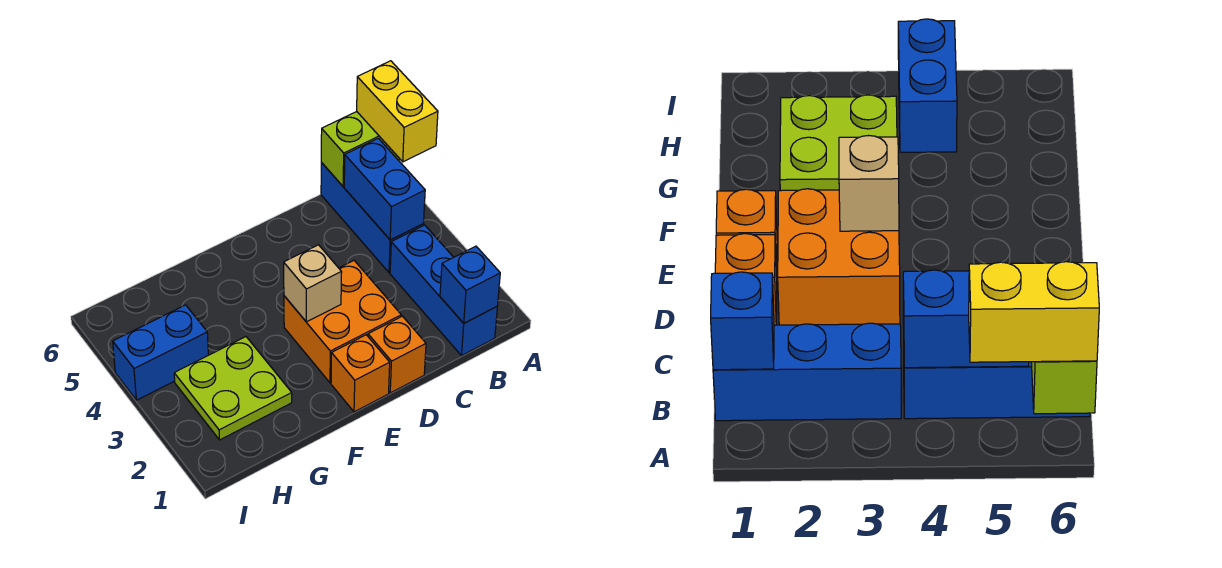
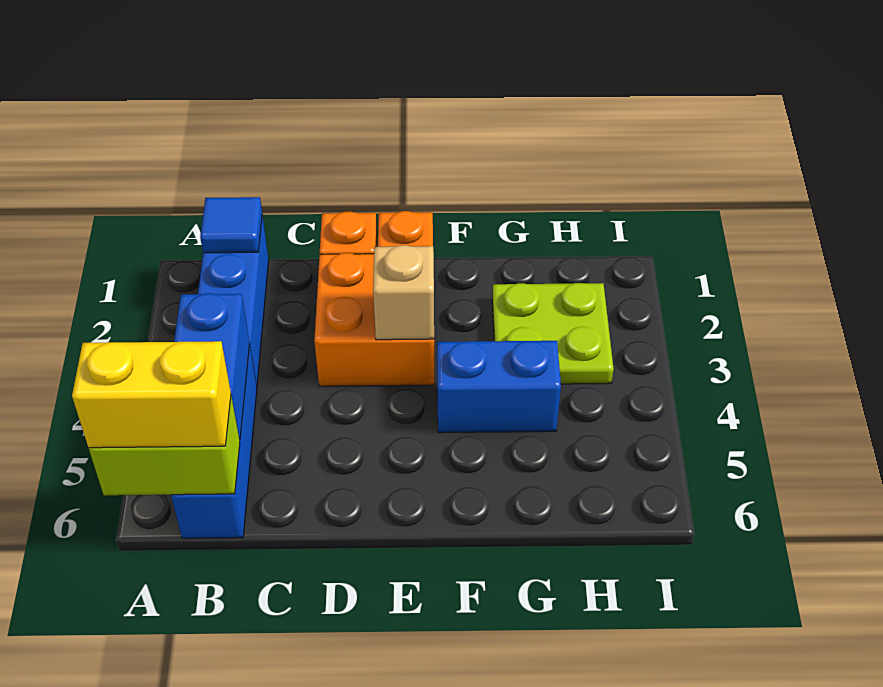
yellow 1x2 brick [357,61,438,162] -> yellow 1x2 brick turned to [72,341,231,448]
blue 1x1 brick [440,246,500,323] -> blue 1x1 tile [200,197,262,253]
blue 1x2 brick [113,305,208,400] -> blue 1x2 brick moved to [437,341,561,433]

